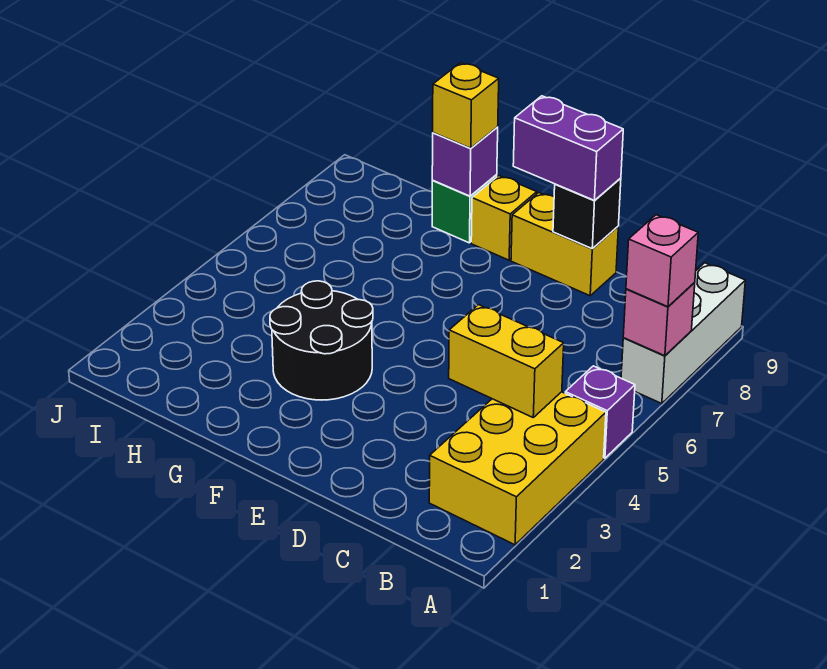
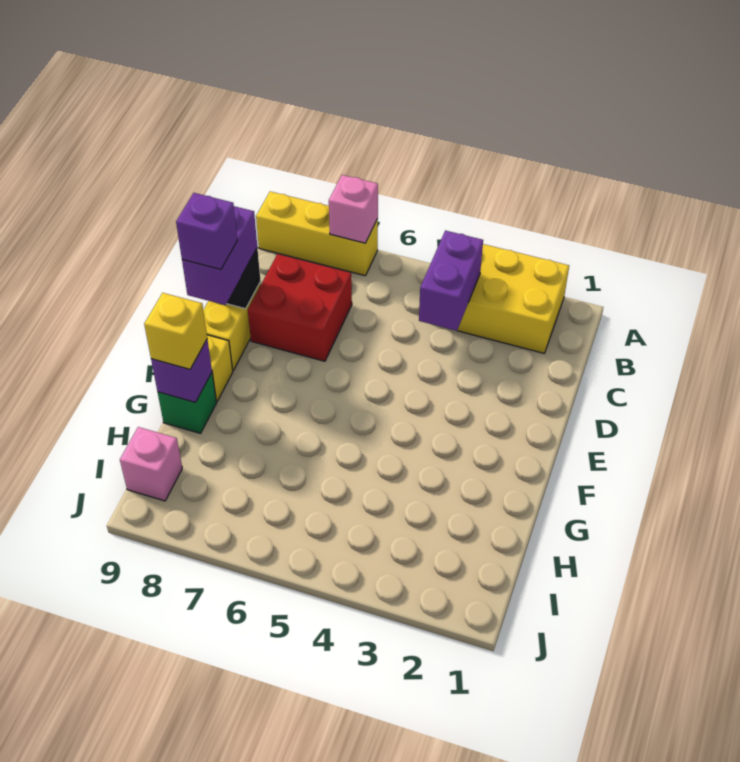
purple 1x1 brick [565,366,635,458] -> purple 1x1 brick moved to [176,193,237,270]
white 1x3 brick [621,263,745,404] -> yellow 1x3 brick [256,191,378,276]
pink 1x1 brick [626,215,698,307] -> pink 1x1 brick moved to [120,427,182,501]
yellow 1x2 brick [449,305,564,417] -> purple 1x2 brick [419,230,483,331]
none -> red 2x2 brick [248,254,352,361]
black 2x2 round brick [270,281,373,400] -> none

